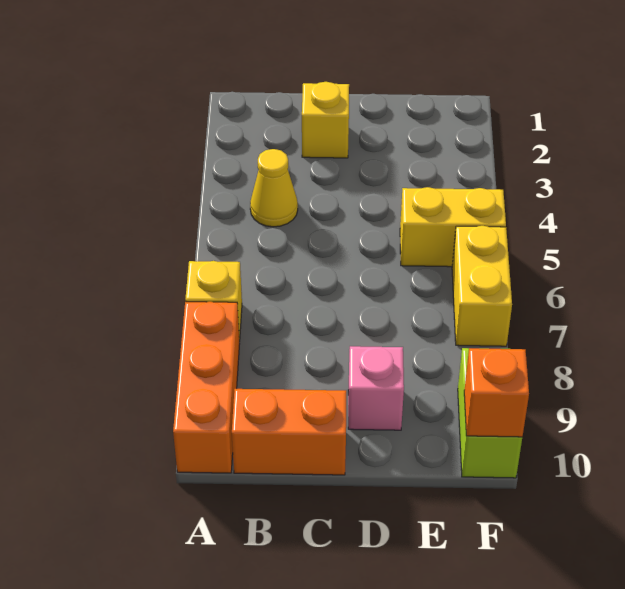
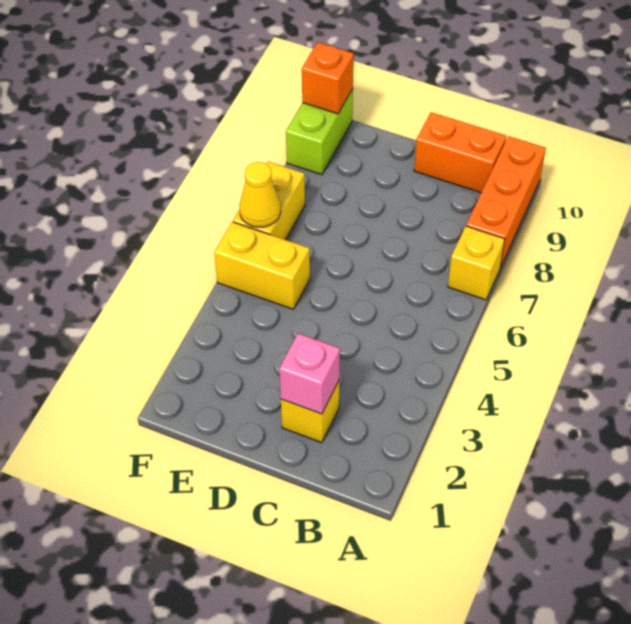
yellow 1x1 cone [250,149,298,227] -> yellow 1x1 cone moved to [239,162,281,227]
pink 1x1 brick [348,346,404,430] -> pink 1x1 brick moved to [279,333,340,414]

